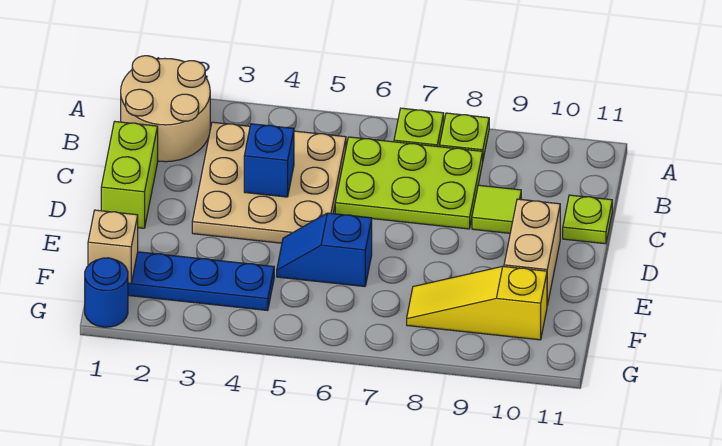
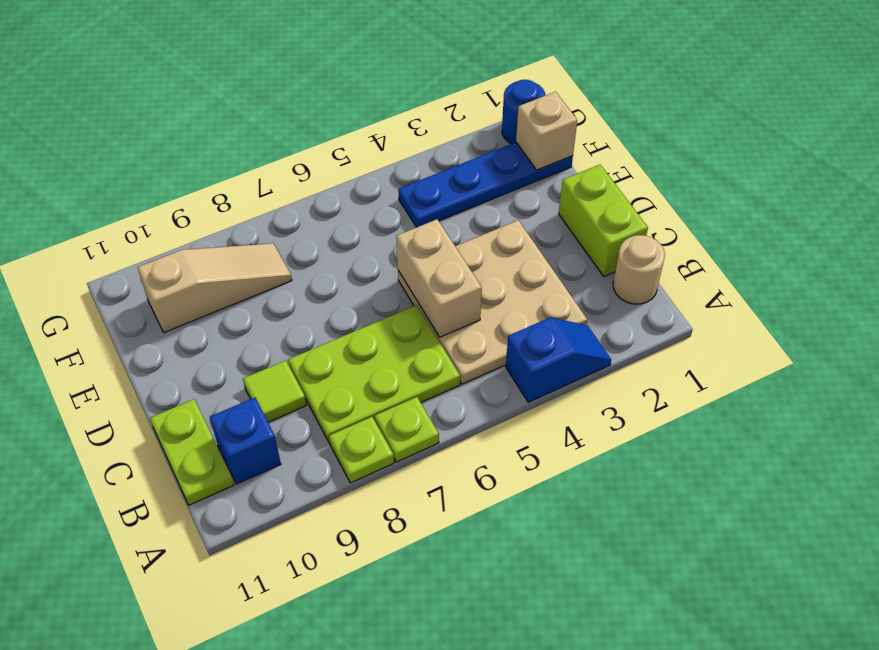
tan 2x2 round brick [121,56,210,162] -> tan 1x1 round brick [613,235,665,304]
blue 1x1 brick [244,124,294,197] -> blue 1x1 brick moved to [210,397,281,484]
lime 1x1 plate [563,195,612,244] -> lime 1x2 plate [150,399,234,505]
tan 1x2 brick [504,199,560,305] -> tan 1x2 brick moved to [396,219,482,337]
blue 1x2 slope [277,213,372,287] -> blue 1x2 slope moved to [506,317,611,402]
yellow 1x3 slope [407,266,547,340] -> tan 1x3 slope [137,243,292,333]

